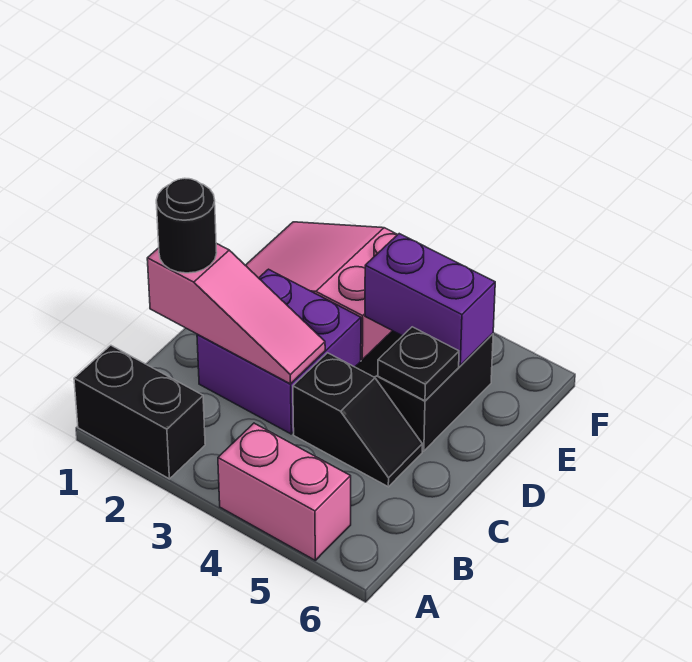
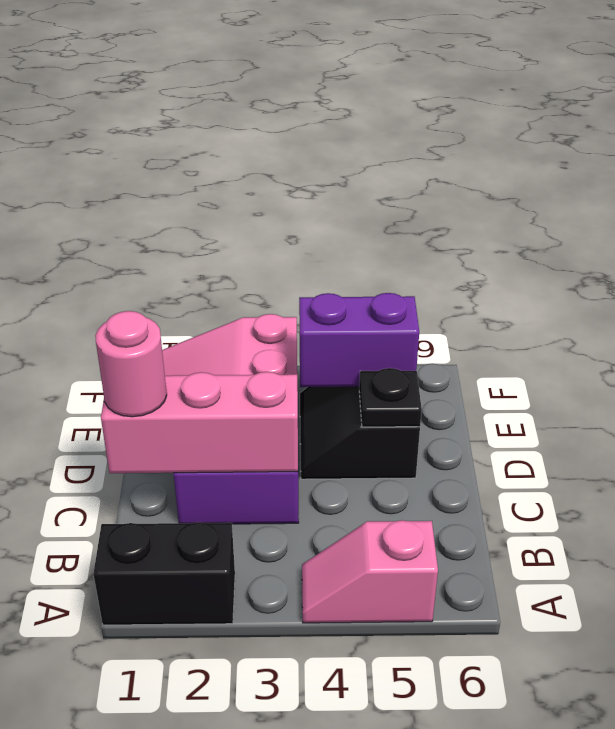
pink 1x2 brick [218,423,351,560] -> pink 1x2 slope [302,520,438,623]
pink 1x3 slope [147,243,325,384] -> pink 1x3 brick [101,372,298,473]
black 1x1 round brick [156,178,217,273] -> pink 1x1 round brick [95,311,167,417]
black 1x2 slope [293,353,422,487] -> none

